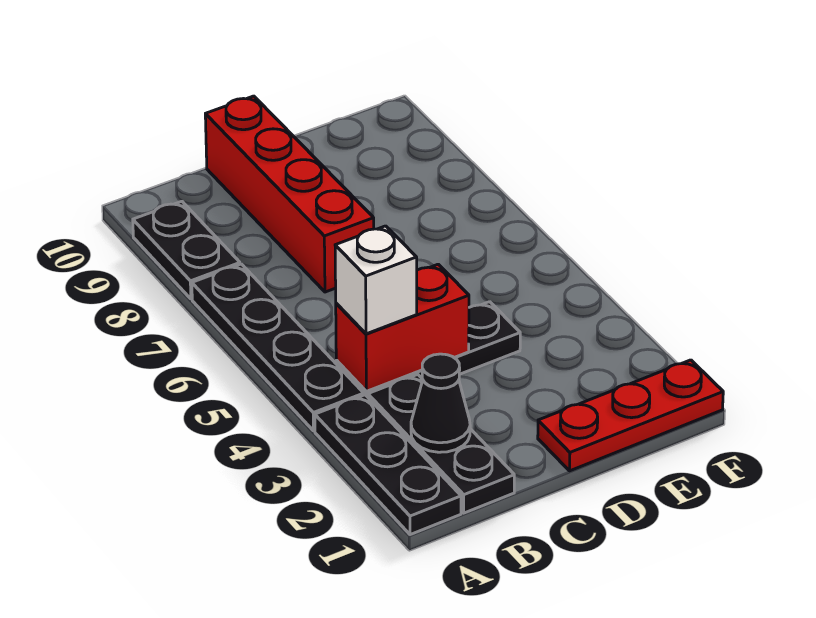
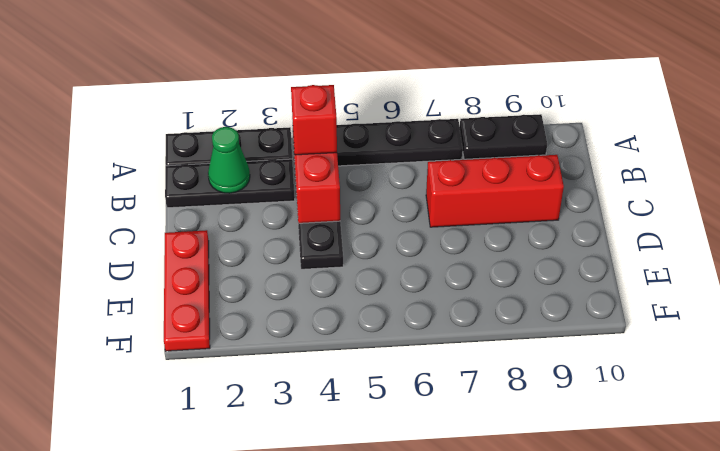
black 1x1 cone [411,354,470,452] -> green 1x1 cone [208,127,250,193]
white 1x1 brick [335,226,417,334] -> red 1x1 brick [291,85,337,155]
red 1x4 brick [205,96,374,292] -> red 1x3 brick [426,155,564,227]

